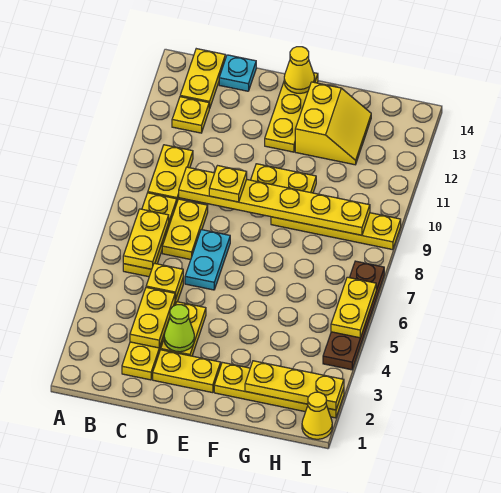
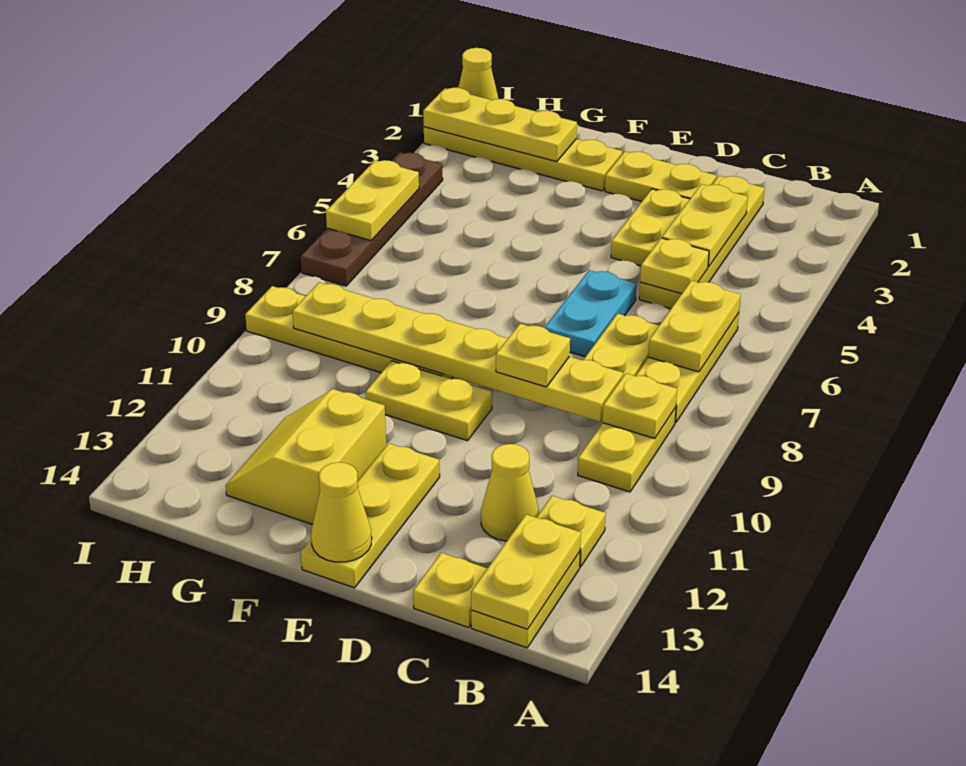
none -> yellow 1x1 plate [603,373,677,438]
none -> yellow 1x2 plate [471,514,581,629]
none -> yellow 1x1 cone [481,444,539,541]
cyan 1x1 plate [219,55,256,91] -> yellow 1x1 plate [413,553,487,627]
lime 1x1 cone [164,305,194,352] -> none

